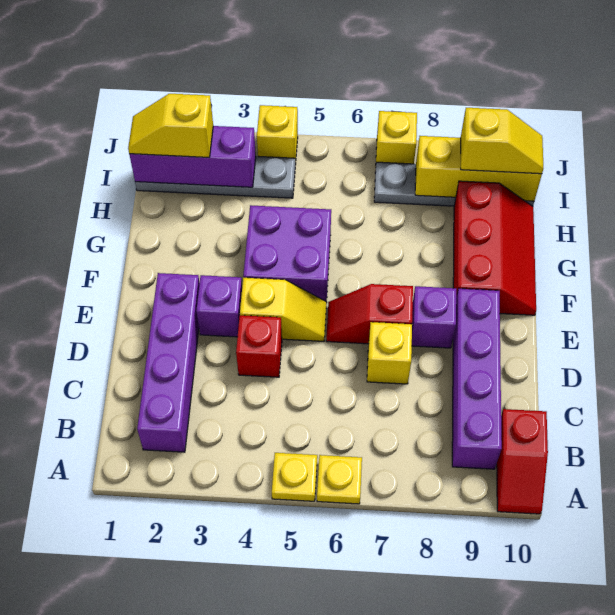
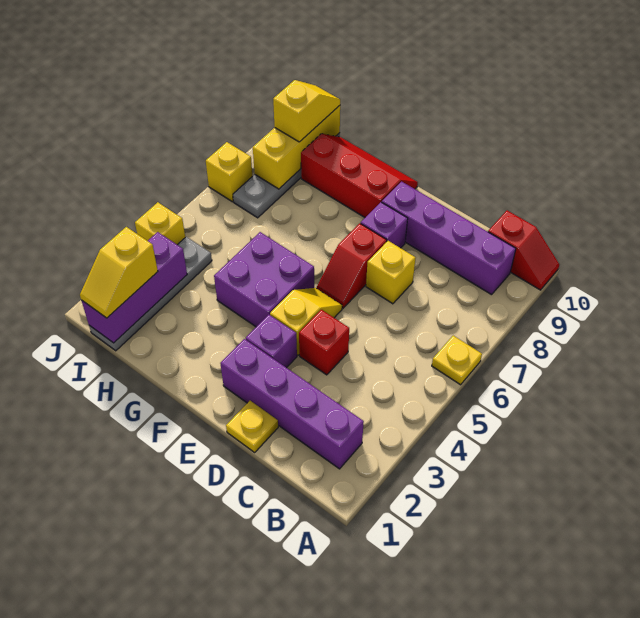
yellow 1x1 plate [272,453,317,501] -> yellow 1x1 plate moved to [226,401,278,452]

